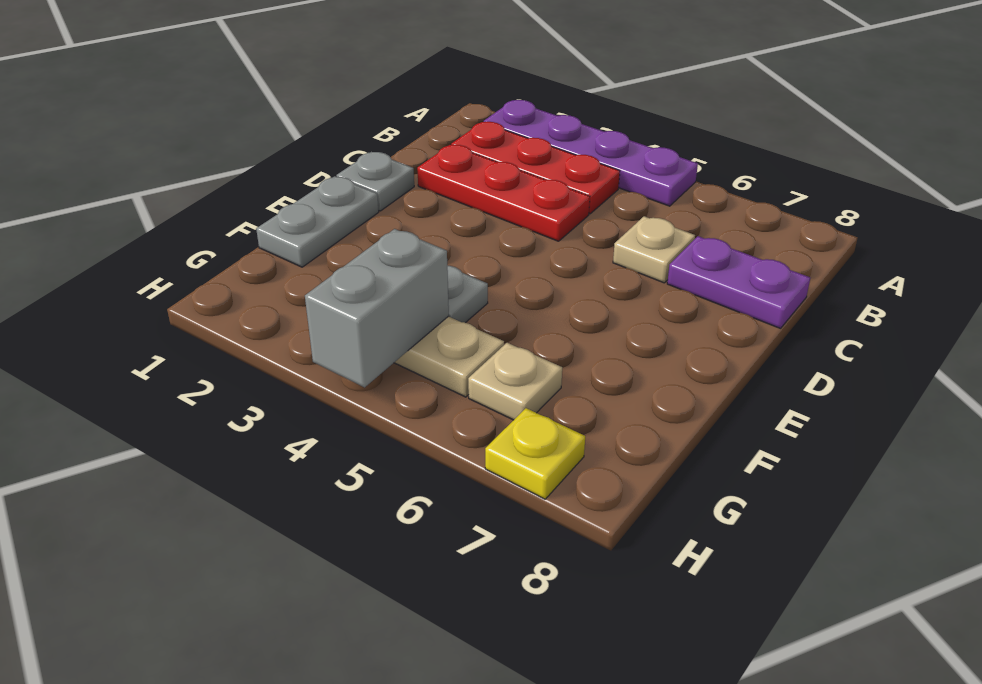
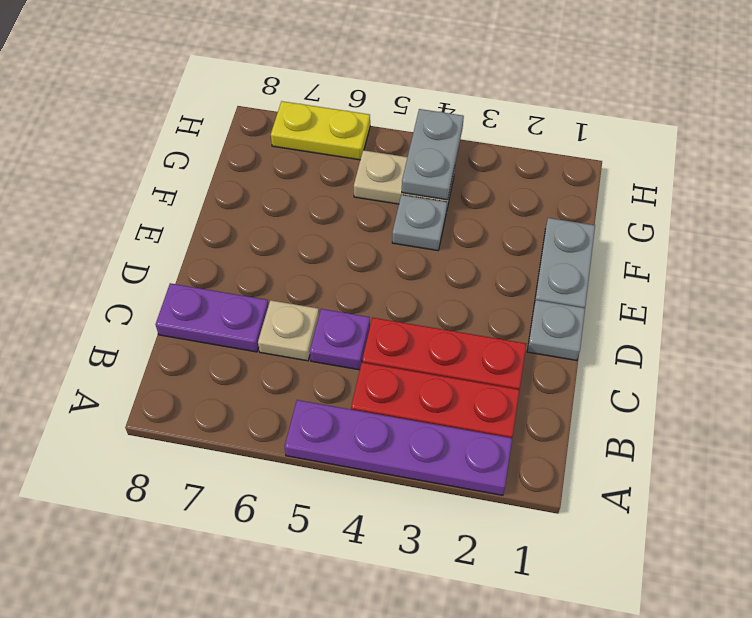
none -> purple 1x1 plate [310,309,370,370]
grey 1x2 brick [305,229,449,387] -> grey 1x2 plate [402,109,464,200]
tan 1x1 plate [468,343,562,420] -> none
yellow 1x1 plate [485,408,585,499] -> yellow 1x2 plate [271,101,370,160]

